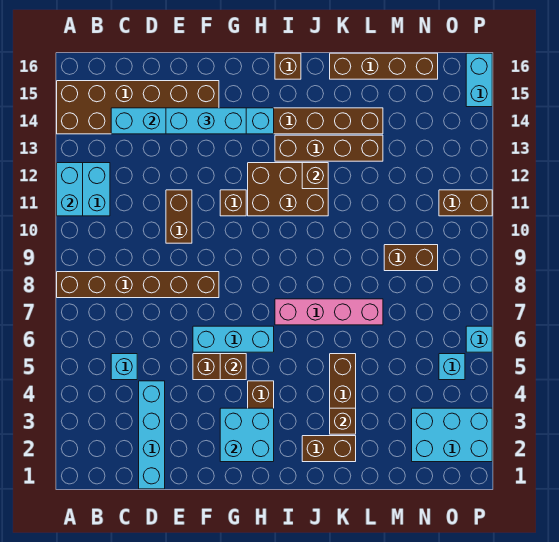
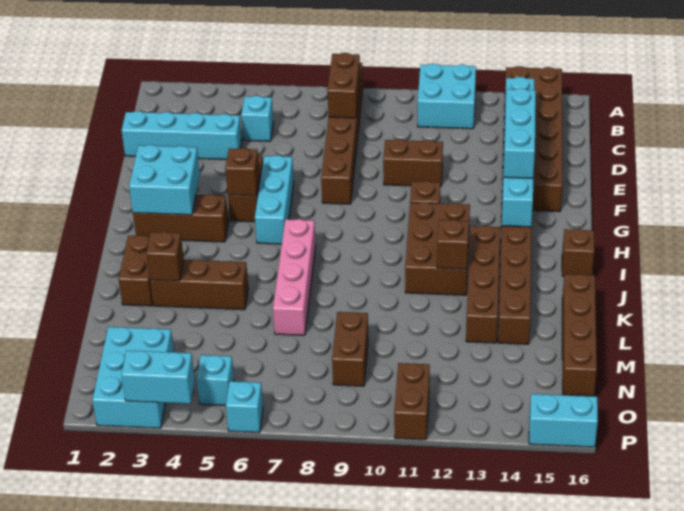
cyan 1x2 brick [57,163,83,216] -> cyan 1x2 brick moved to [121,351,195,404]
none -> brown 1x2 brick [328,53,360,118]

